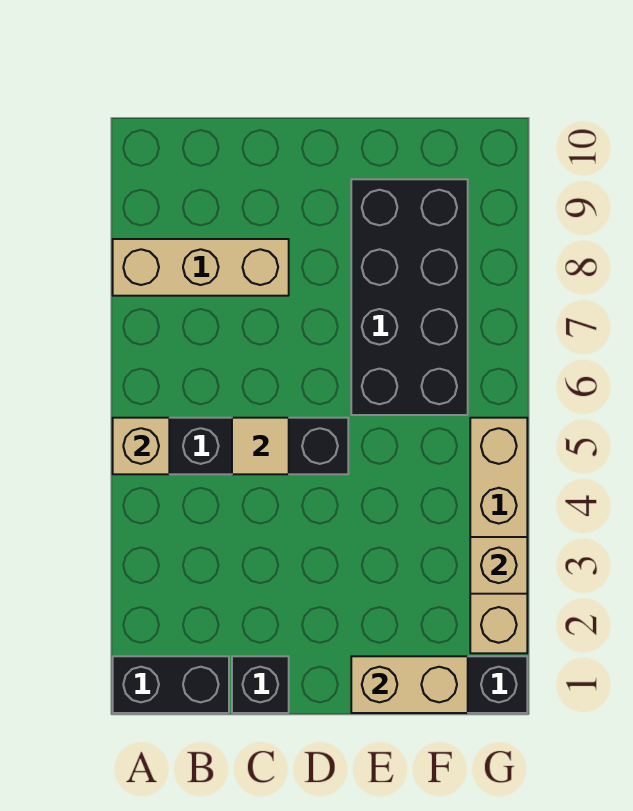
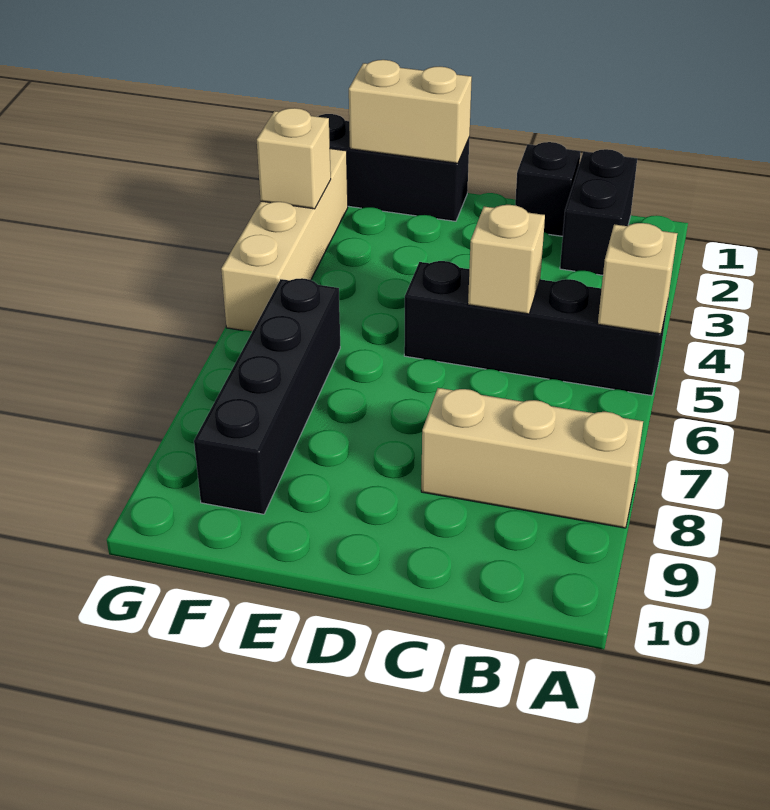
black 1x2 brick [113,656,229,713] -> black 1x2 brick turned to [560,149,637,275]
tan 1x1 tile [232,418,289,474] -> tan 1x1 brick [468,205,545,314]
black 2x4 brick [351,179,468,415] -> black 1x4 brick [194,278,340,514]

